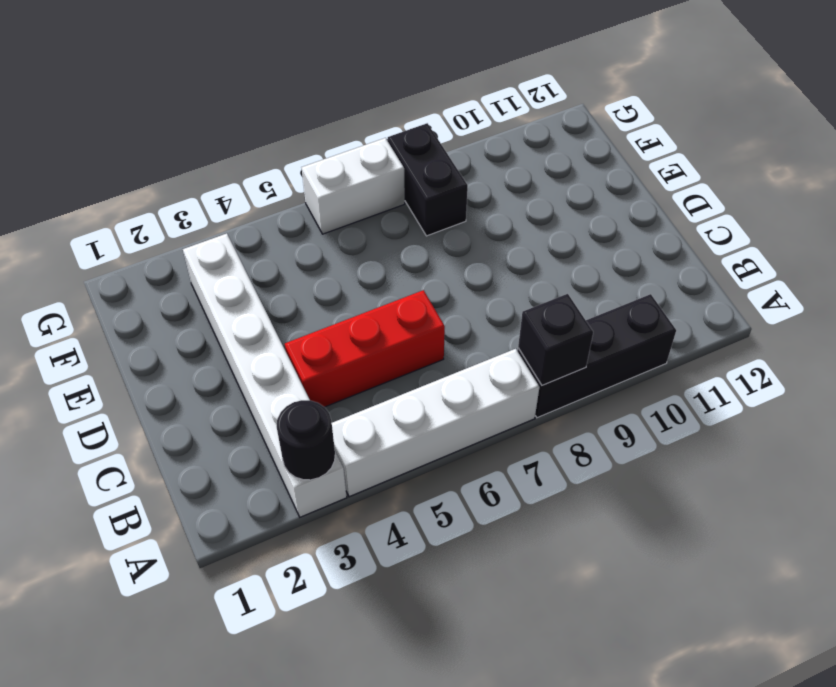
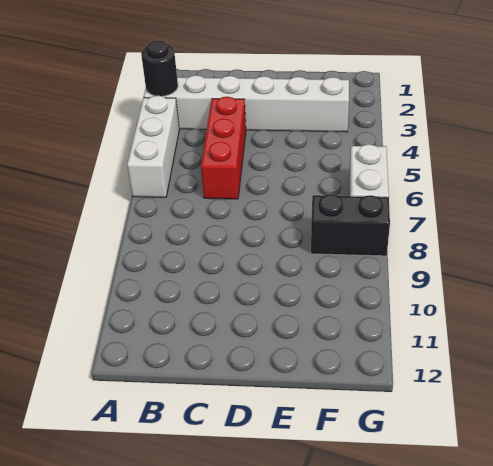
white 1x4 brick [332,349,539,497] -> white 1x3 brick [127,96,179,197]
black 1x3 brick [518,294,676,418] -> none
black 1x1 brick [518,294,593,385] -> none

